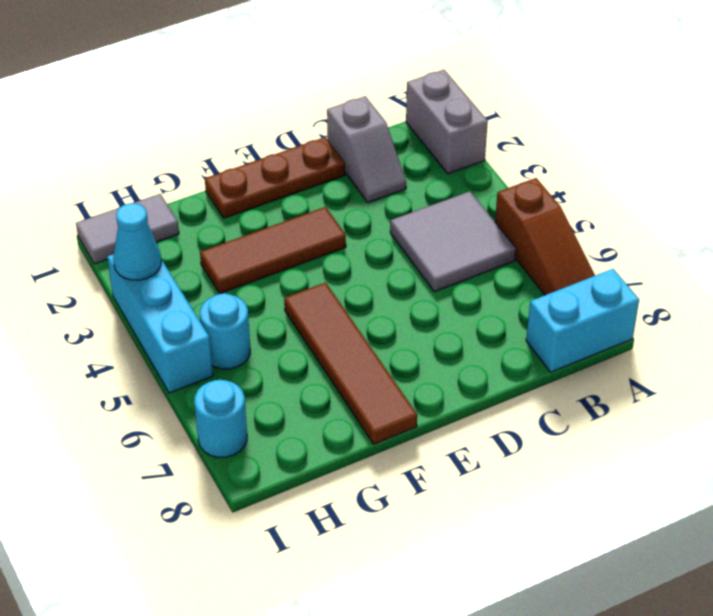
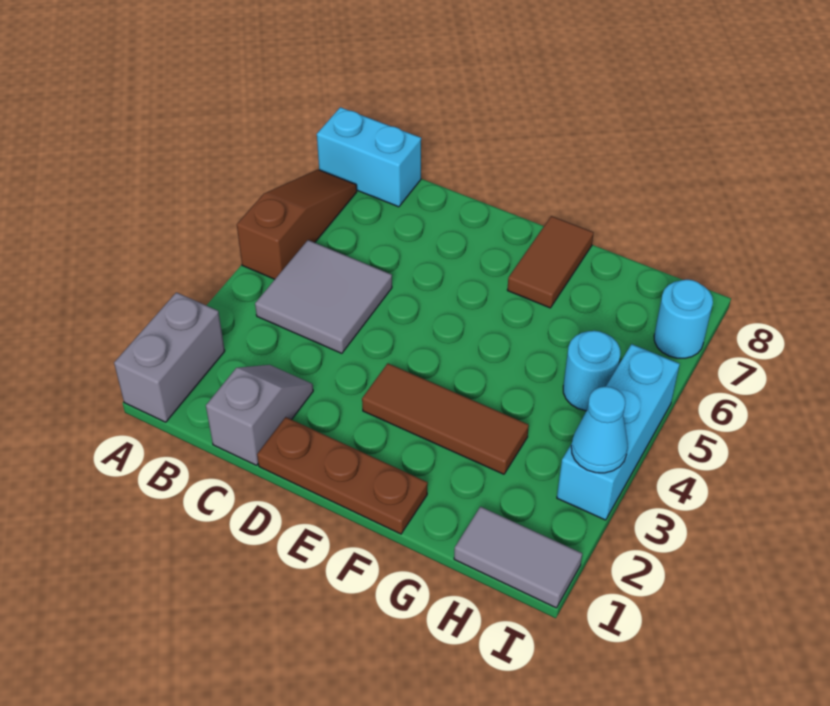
brown 1x4 tile [284,282,417,444] -> brown 1x2 tile [507,216,594,308]

